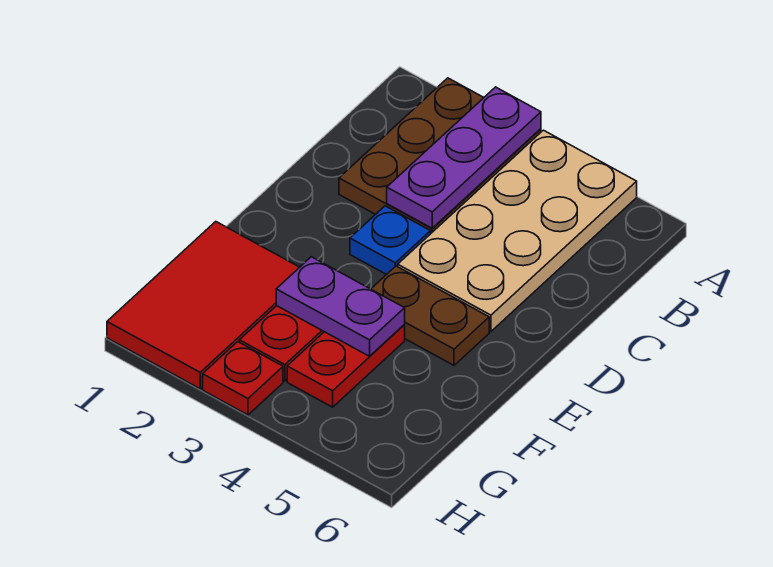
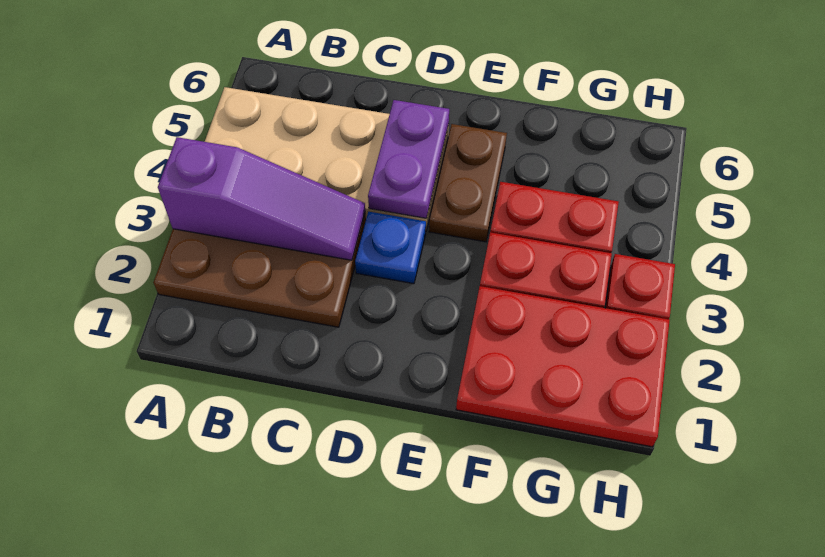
purple 1x3 plate [387,87,541,228] -> purple 1x3 slope [158,137,365,260]
red 2x3 tile [107,222,300,389] -> red 2x3 plate [456,286,670,447]
purple 1x2 plate [276,257,405,356] -> purple 1x2 plate moved to [368,100,449,218]

